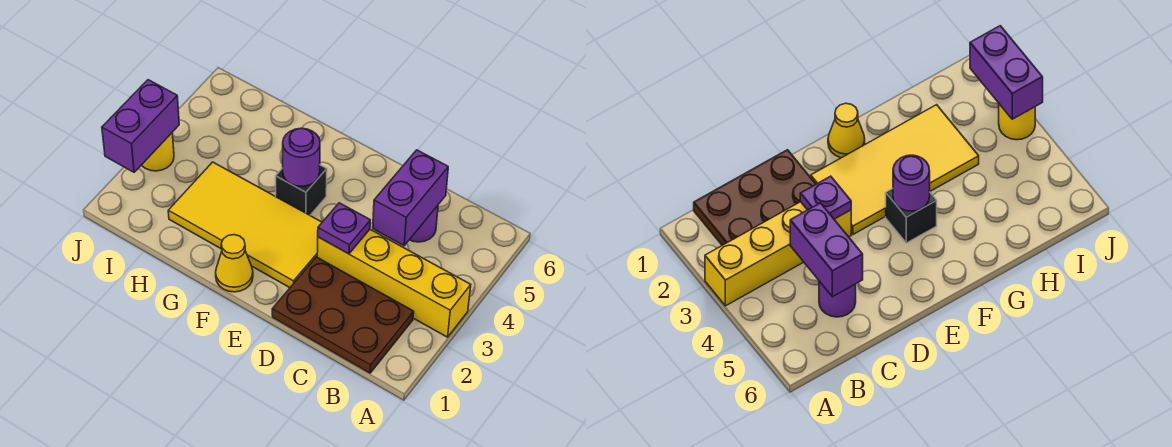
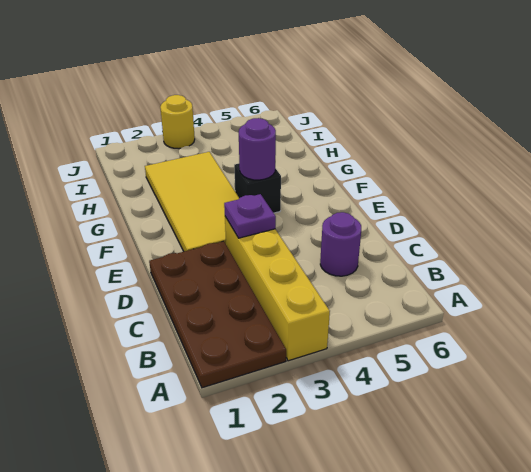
brown 2x3 plate [272,257,414,373] -> brown 2x4 plate [149,241,286,388]
purple 1x2 brick [373,150,448,246] -> none
yellow 1x1 cone [216,235,253,292] -> none
purple 1x2 brick [102,80,179,172] -> none

